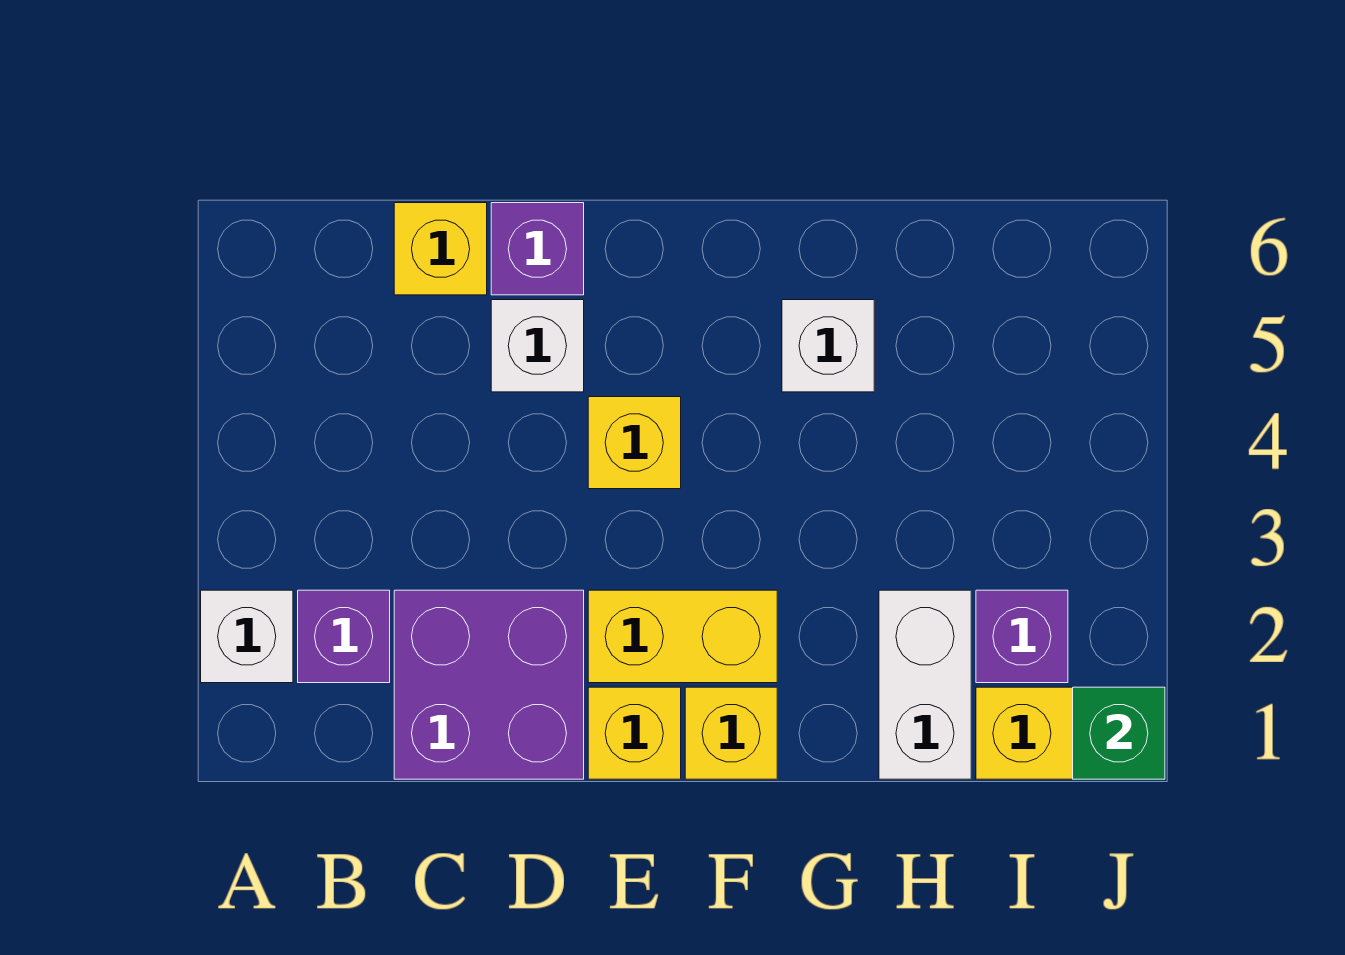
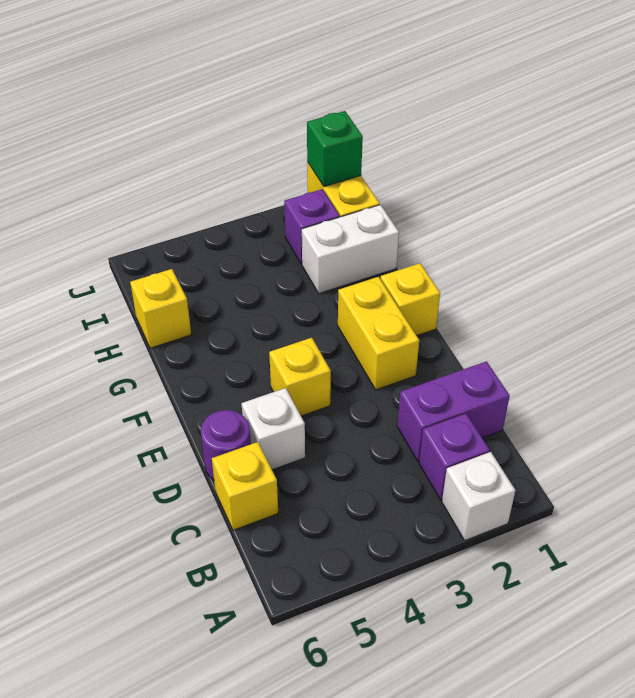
purple 2x2 brick [394,590,584,779] -> purple 1x2 brick [397,361,510,462]
purple 1x1 brick [491,203,584,295] -> purple 1x1 round brick [201,410,251,480]
yellow 1x1 brick [588,687,681,779] -> yellow 1x1 brick moved to [130,269,191,348]
white 1x1 brick [782,300,874,392] -> none

